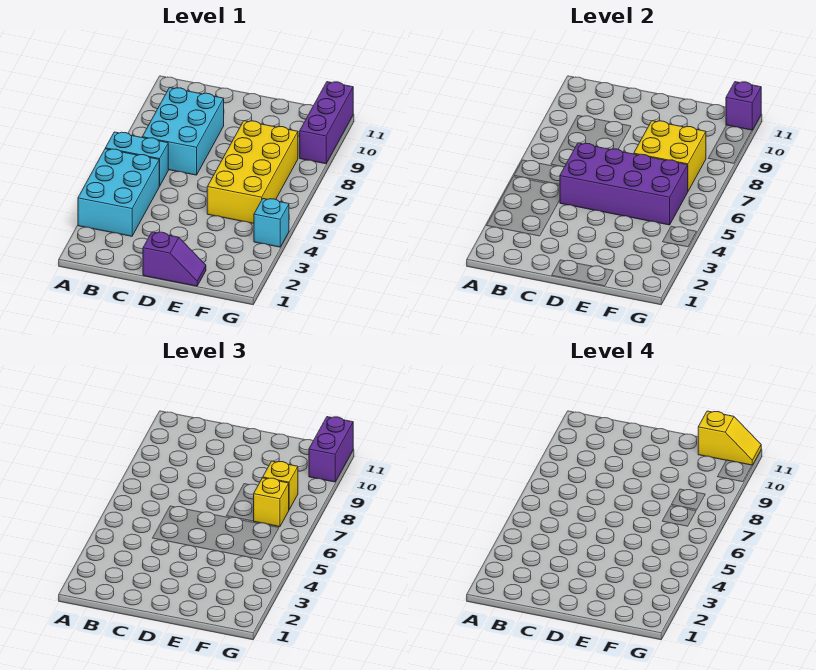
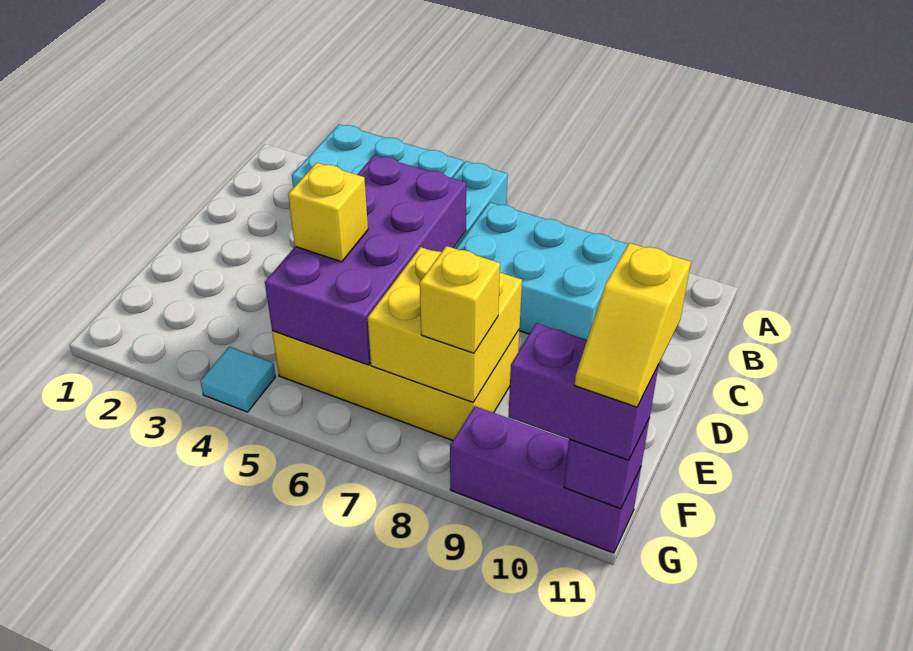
purple 1x2 slope [143,232,206,286] -> none
yellow 1x1 brick [254,478,289,527] -> yellow 1x1 brick moved to [288,163,368,262]
cyan 1x1 brick [254,199,289,247] -> cyan 1x1 tile [200,347,275,412]

